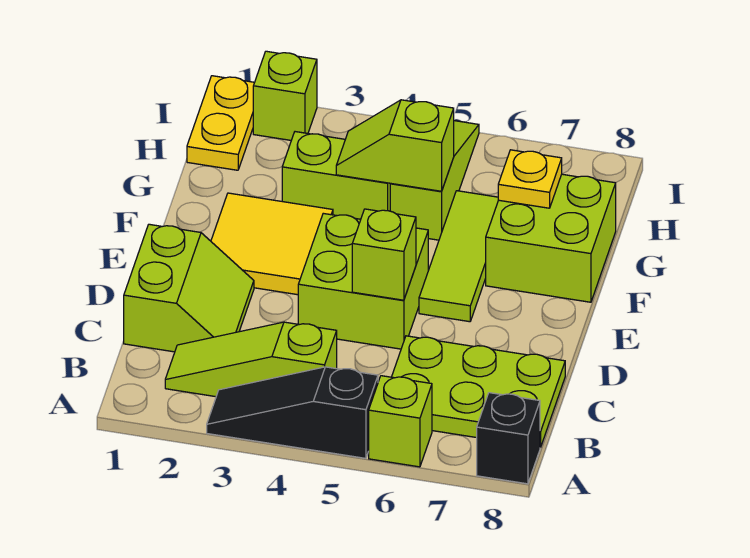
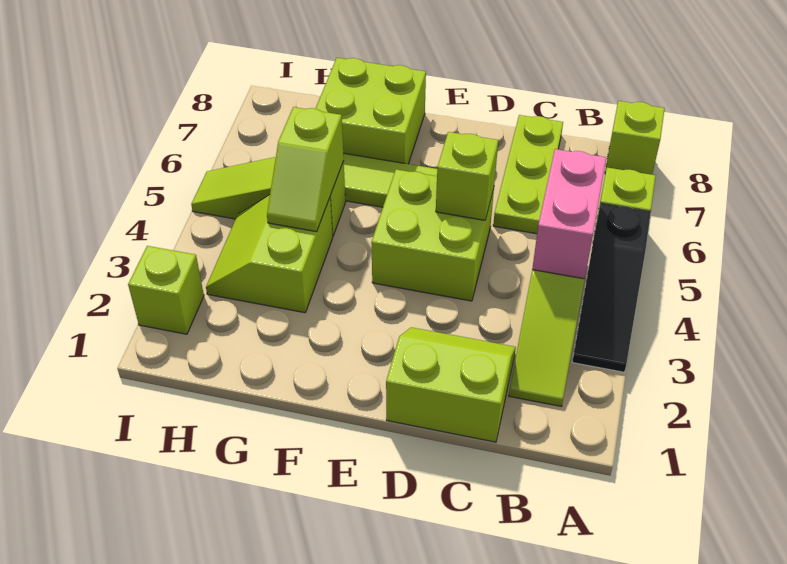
black 1x1 brick [477,393,540,484] -> lime 1x1 brick [605,101,665,175]
none -> pink 1x2 brick [532,149,606,279]
lime 2x3 plate [392,336,565,447] -> lime 1x3 plate [493,115,563,234]
yellow 2x2 tile [211,193,333,295] -> none
yellow 1x1 plate [498,150,562,208] -> none
yellow 1x2 plate [187,76,254,170] -> none

